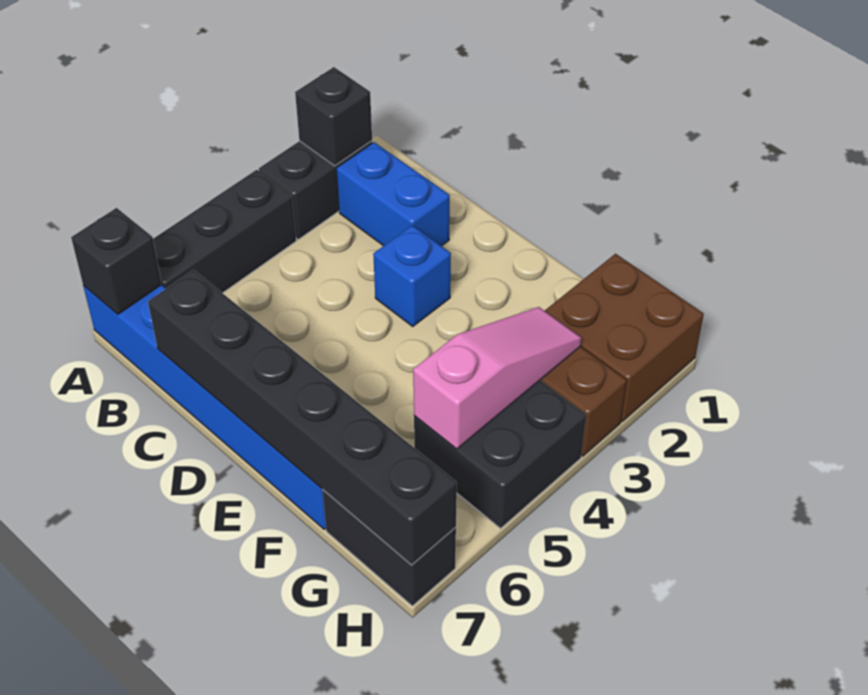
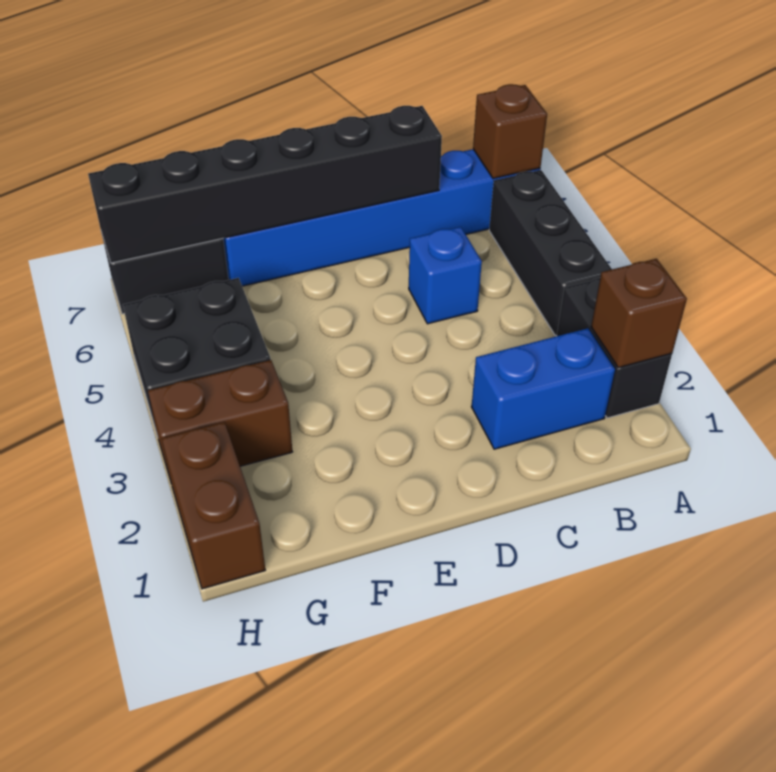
black 1x1 brick [295,67,372,166] -> brown 1x1 brick [591,259,687,368]
black 1x1 brick [71,208,162,314] -> brown 1x1 brick [473,84,547,179]
blue 1x1 brick [373,225,451,326] -> blue 1x1 brick moved to [409,227,482,324]
brown 2x2 brick [545,254,704,421] -> brown 1x2 brick [162,422,265,589]
pink 1x3 slope [413,307,582,449] -> none

